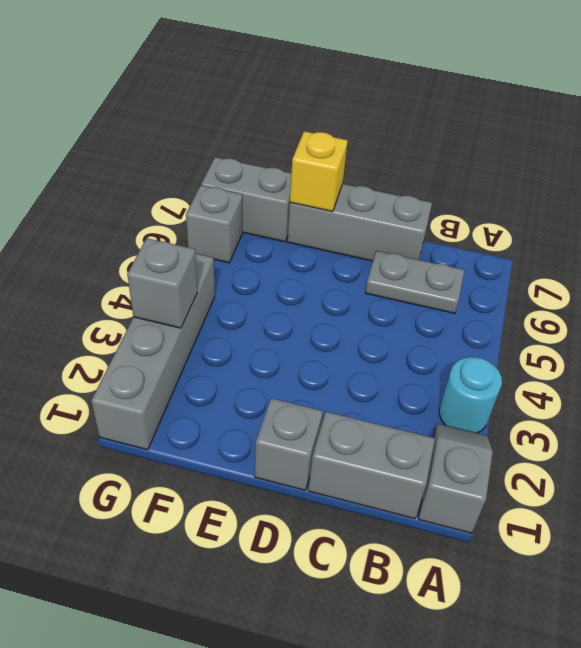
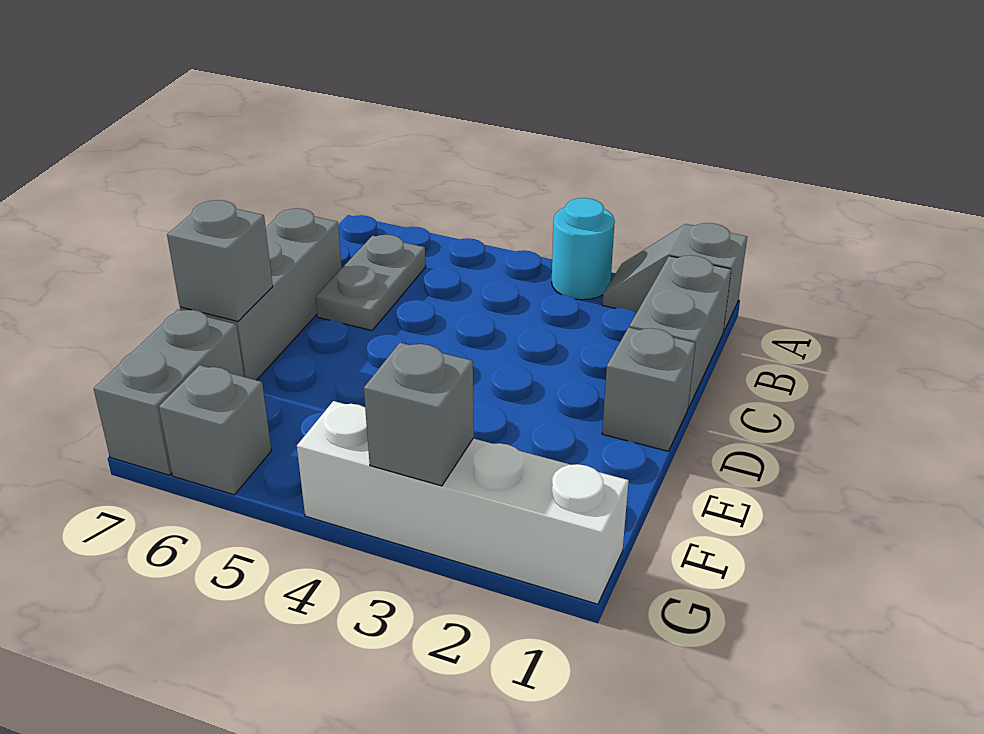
yellow 1x1 brick [290,131,348,212] -> grey 1x1 brick [167,200,273,322]
grey 1x4 brick [91,254,215,450] -> white 1x4 brick [297,401,629,604]

